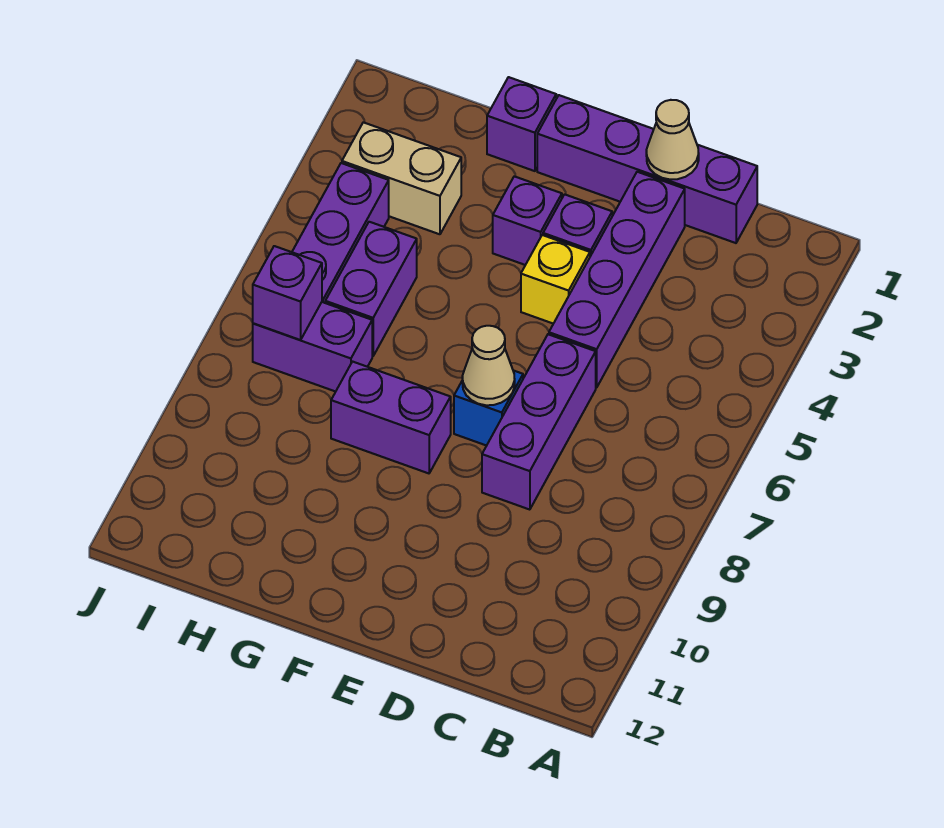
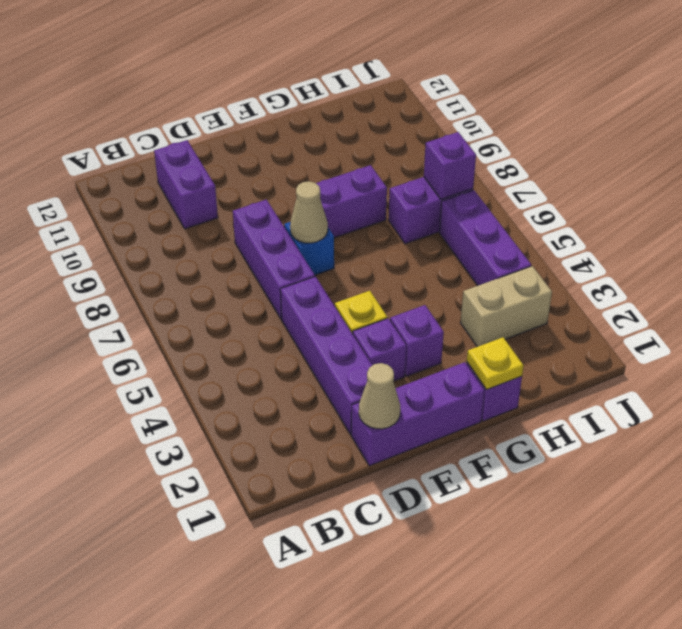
purple 1x4 brick [537,95,757,243] -> purple 1x3 brick [351,362,484,466]
none -> yellow 1x1 plate [467,337,524,390]
purple 1x2 brick [325,222,417,356] -> purple 1x2 brick moved to [154,140,218,229]

